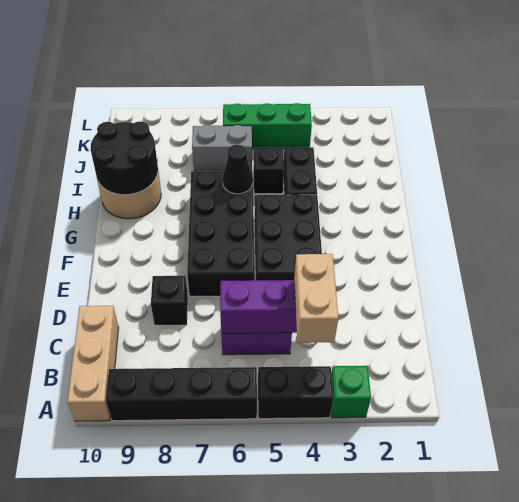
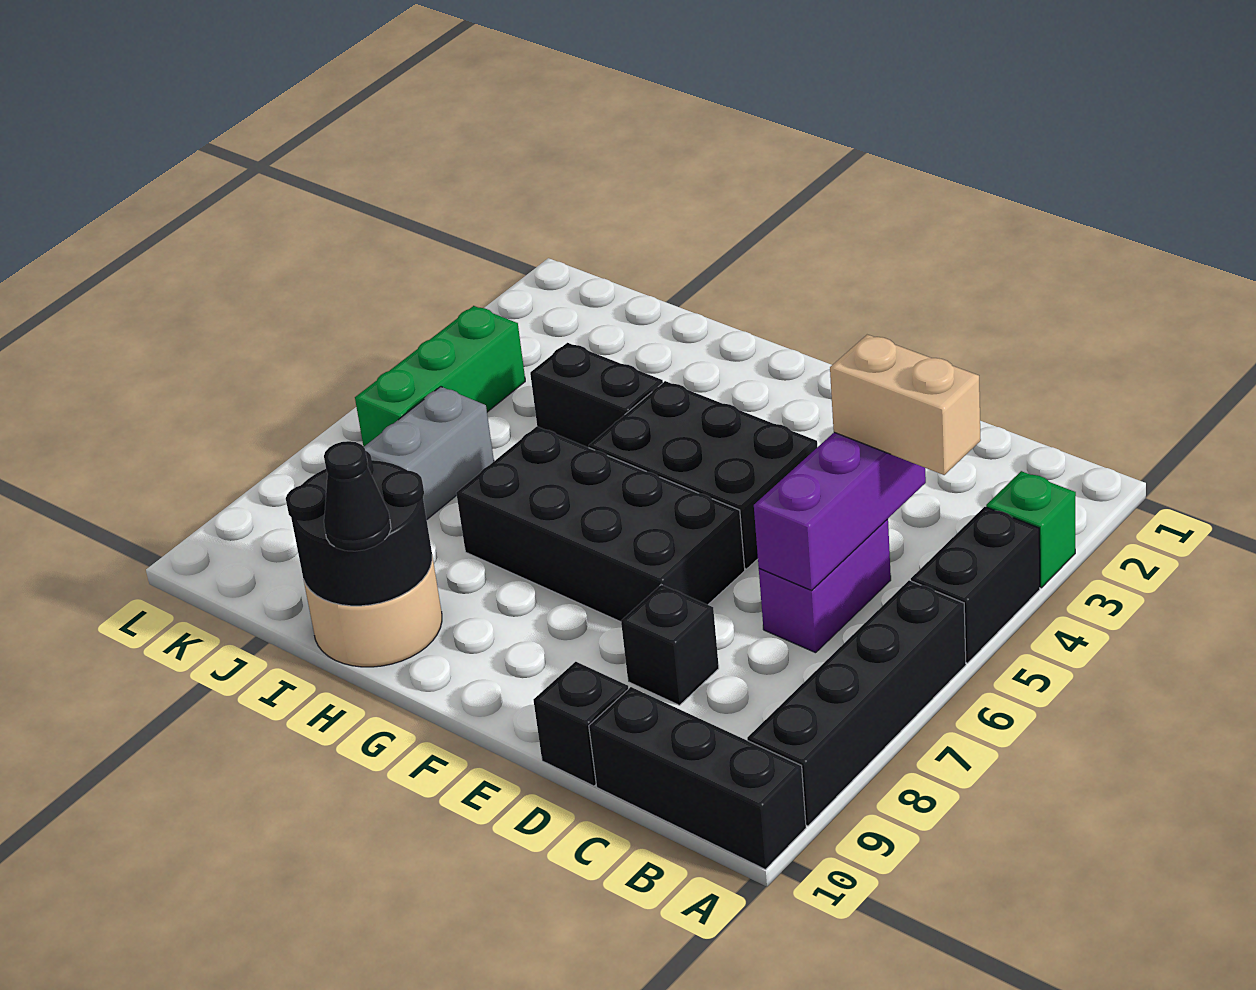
tan 1x3 brick [67,306,119,421] -> black 1x3 brick [589,687,806,869]
black 1x1 cone [222,145,253,194] -> black 1x1 cone moved to [324,441,391,551]
black 1x1 brick [253,147,284,194] -> black 1x1 brick moved to [534,662,628,786]

